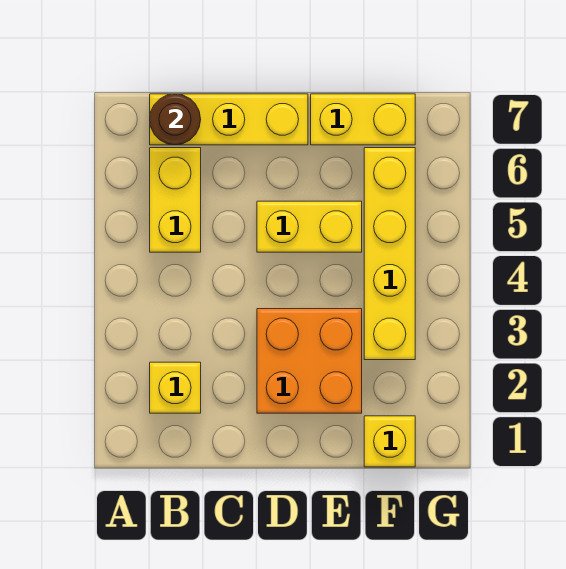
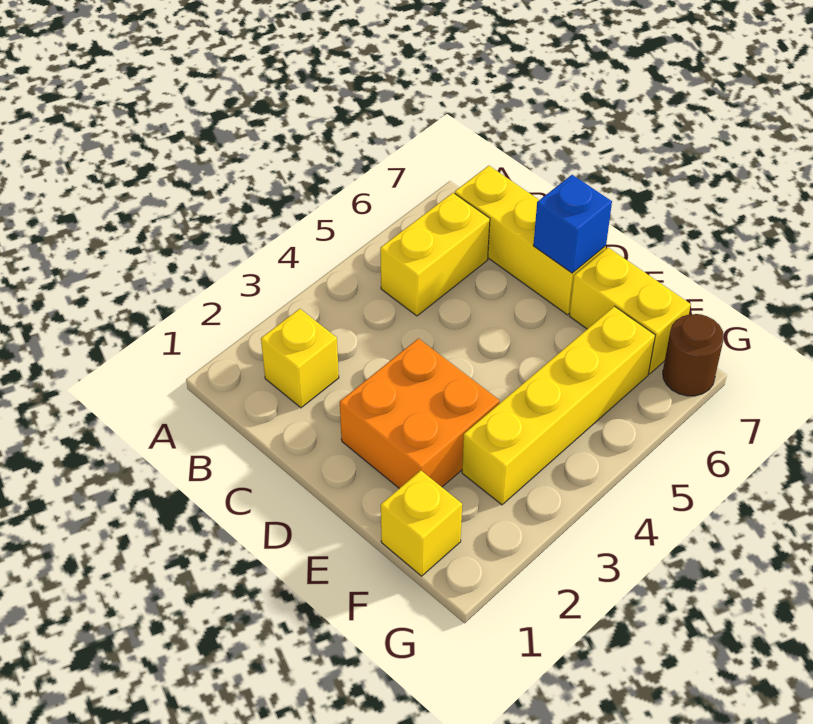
brown 1x1 round brick [150,94,201,145] -> brown 1x1 round brick moved to [663,314,724,396]
yellow 1x2 brick [257,201,362,252] -> none
none -> blue 1x1 brick [533,175,612,273]

